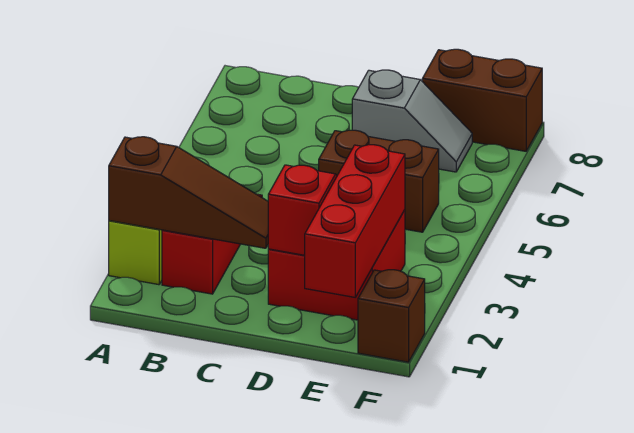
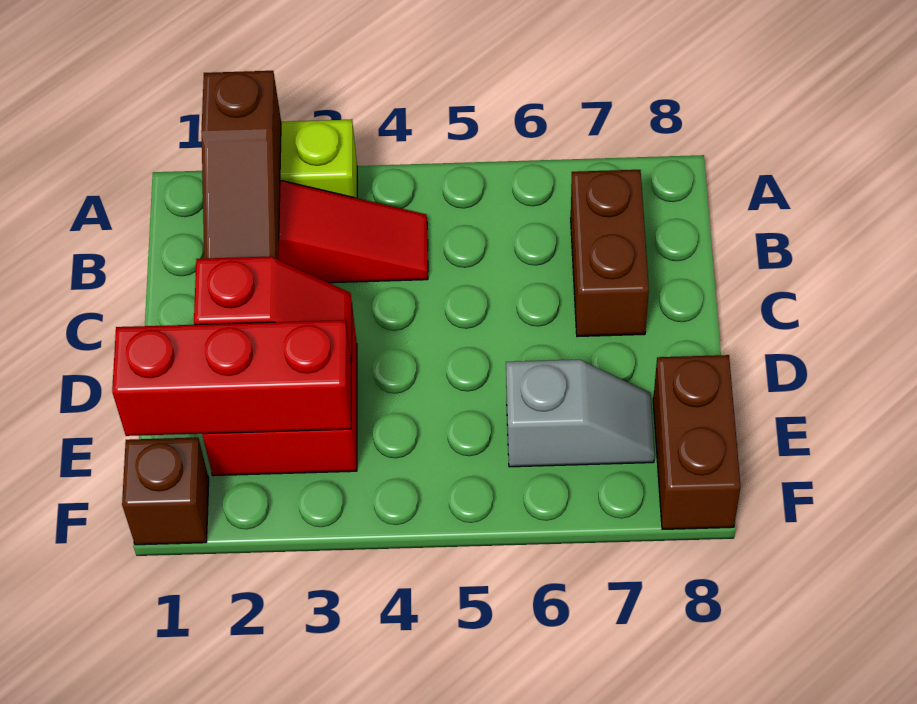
brown 1x2 brick [319,130,439,232] -> brown 1x2 brick moved to [571,170,649,337]
grey 1x2 slope [352,70,472,172] -> grey 1x2 slope turned to [506,360,655,467]

